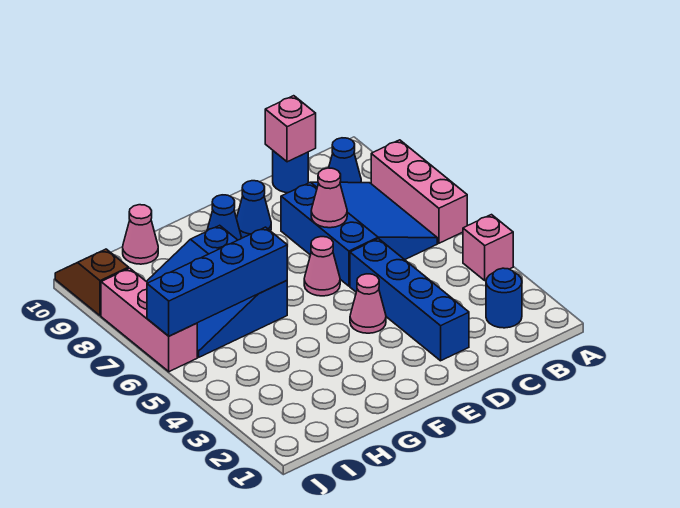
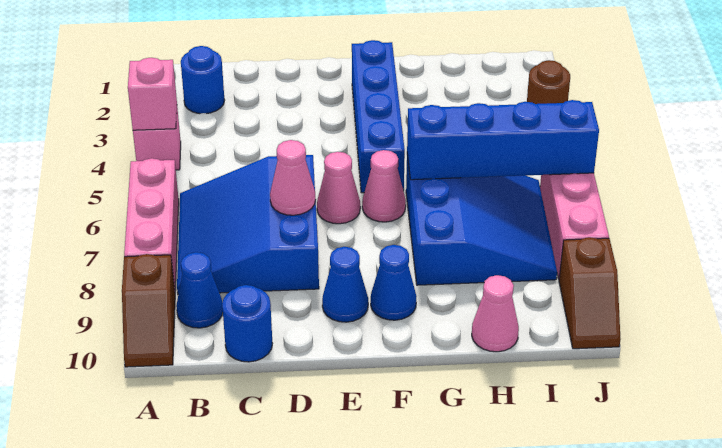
none -> brown 1x2 slope [122,254,175,367]
pink 1x1 brick [265,96,316,162] -> pink 1x1 brick moved to [128,58,177,130]
blue 1x4 brick [350,239,469,361] -> blue 1x4 brick moved to [352,40,405,193]
pink 1x1 cone [350,274,386,333] -> pink 1x1 cone moved to [362,150,406,222]
none -> brown 1x1 round brick [527,60,570,104]

